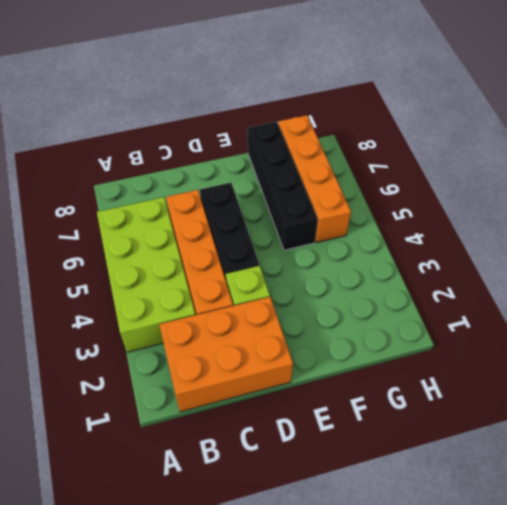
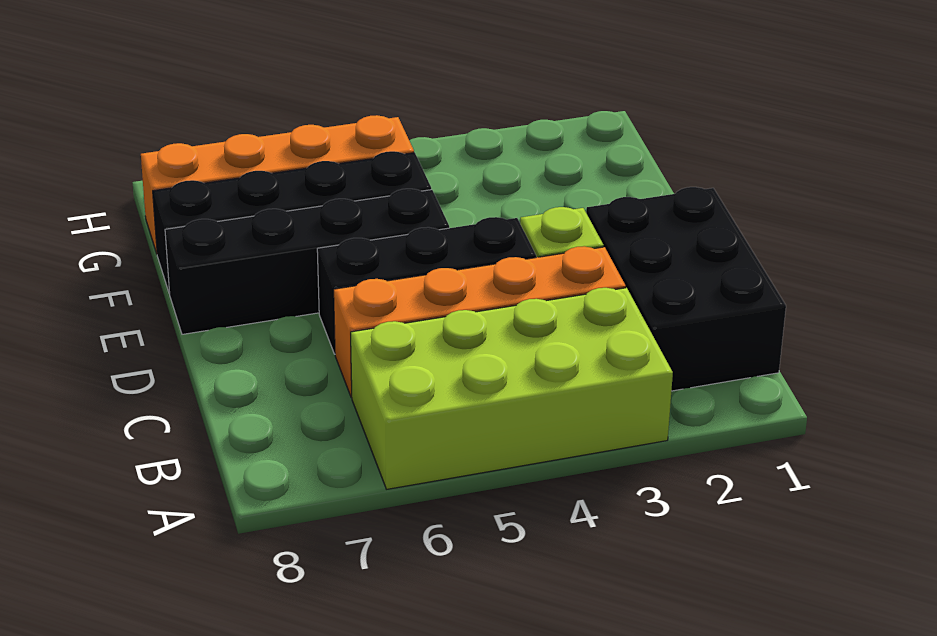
orange 2x3 brick [159,297,293,412] -> black 2x3 brick [586,187,786,391]
none -> black 1x4 brick [165,189,449,334]

